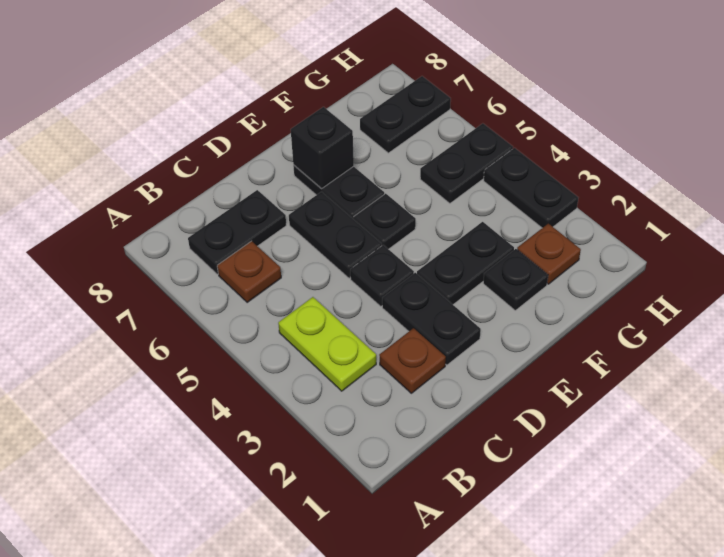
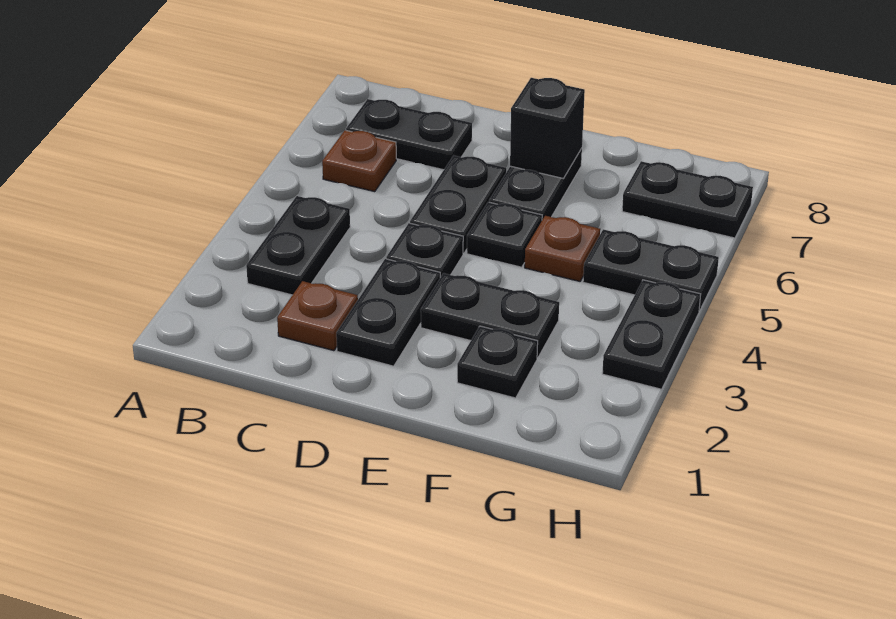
lime 1x2 plate [278,297,376,391] -> black 1x2 plate [246,196,350,295]
brown 1x1 plate [517,224,581,284] -> brown 1x1 plate moved to [525,216,600,281]

